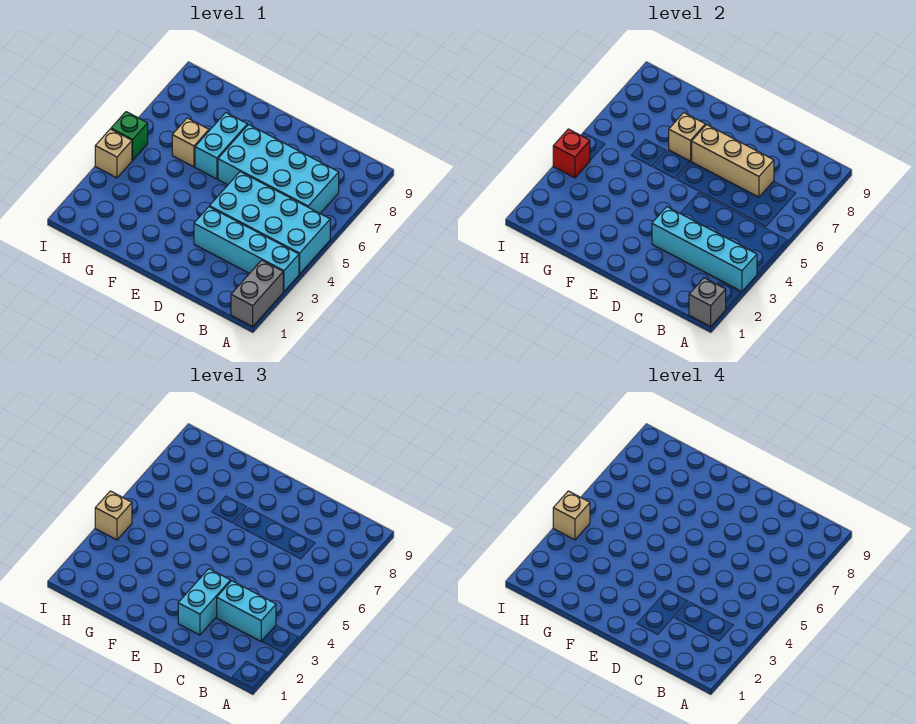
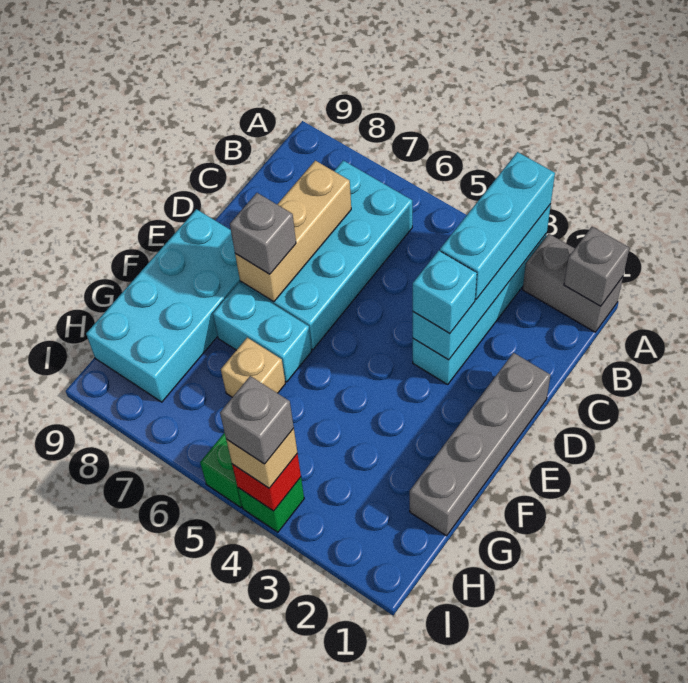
cyan 2x4 brick [210,172,330,274] -> cyan 2x4 brick moved to [86,209,240,402]
cyan 1x2 brick [217,581,276,641] -> cyan 1x3 brick [440,152,555,299]
none -> grey 1x4 brick [410,353,550,536]
cyan 1x2 brick [178,569,230,635] -> cyan 1x1 brick [413,251,477,333]
none -> grey 1x1 brick [230,193,296,274]
tan 1x1 brick [669,113,705,161] -> none
tan 1x1 brick [95,129,132,178] -> green 1x1 brick [238,477,304,532]
tan 1x1 brick [553,491,590,540] -> grey 1x1 brick [220,376,294,464]

